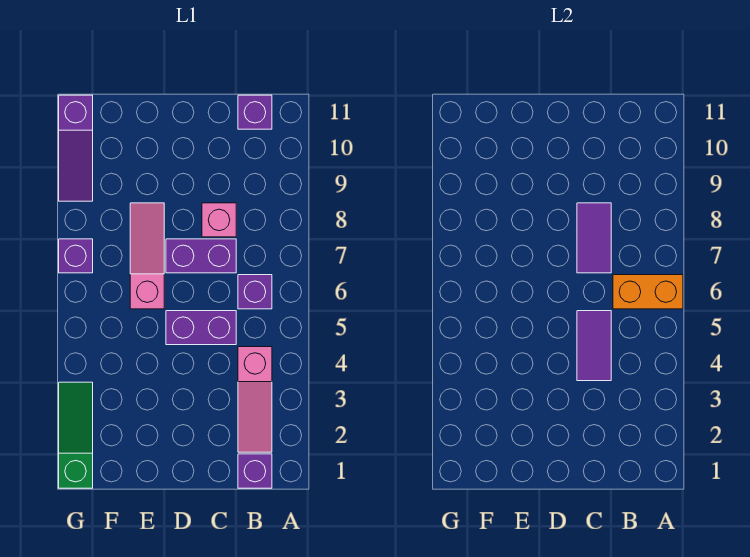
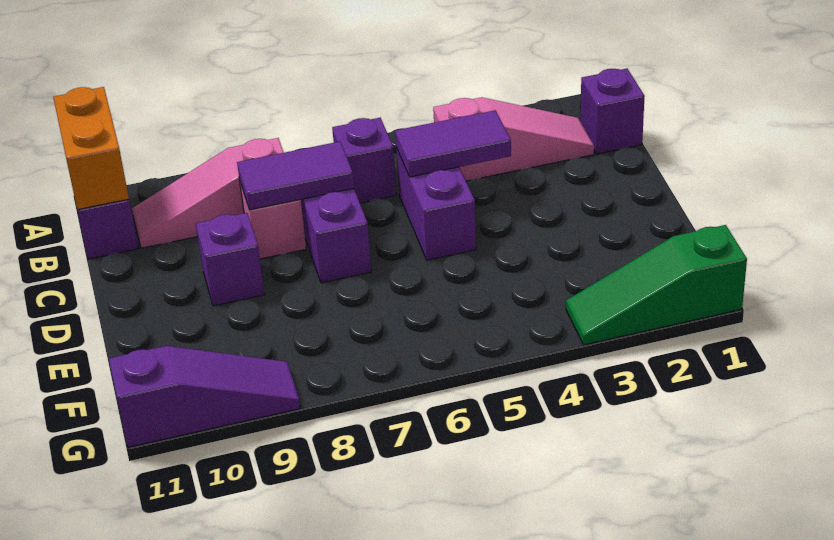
orange 1x2 brick [613,275,683,309] -> orange 1x2 brick moved to [53,87,129,210]
pink 1x3 slope [130,203,164,309] -> pink 1x3 slope moved to [132,138,284,248]
purple 1x1 brick [59,239,93,273] -> purple 1x1 brick moved to [196,213,265,306]

